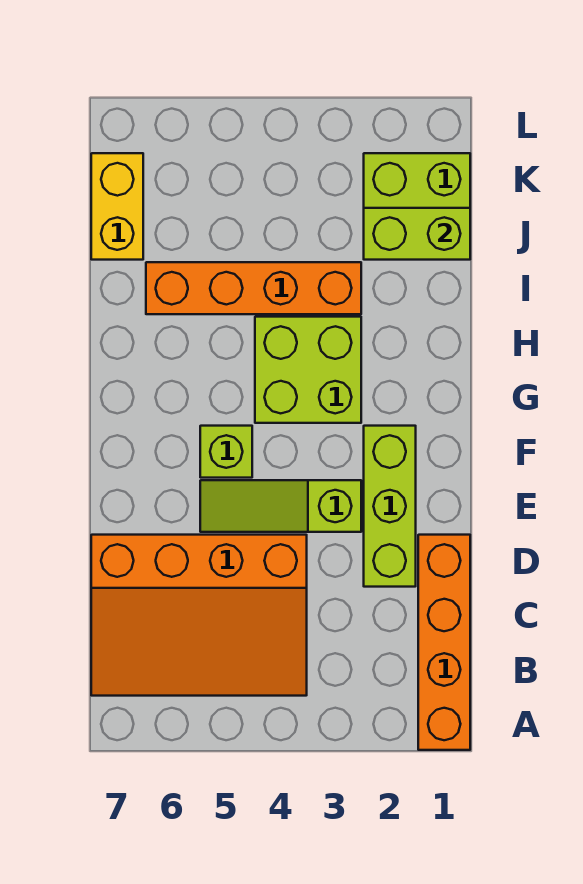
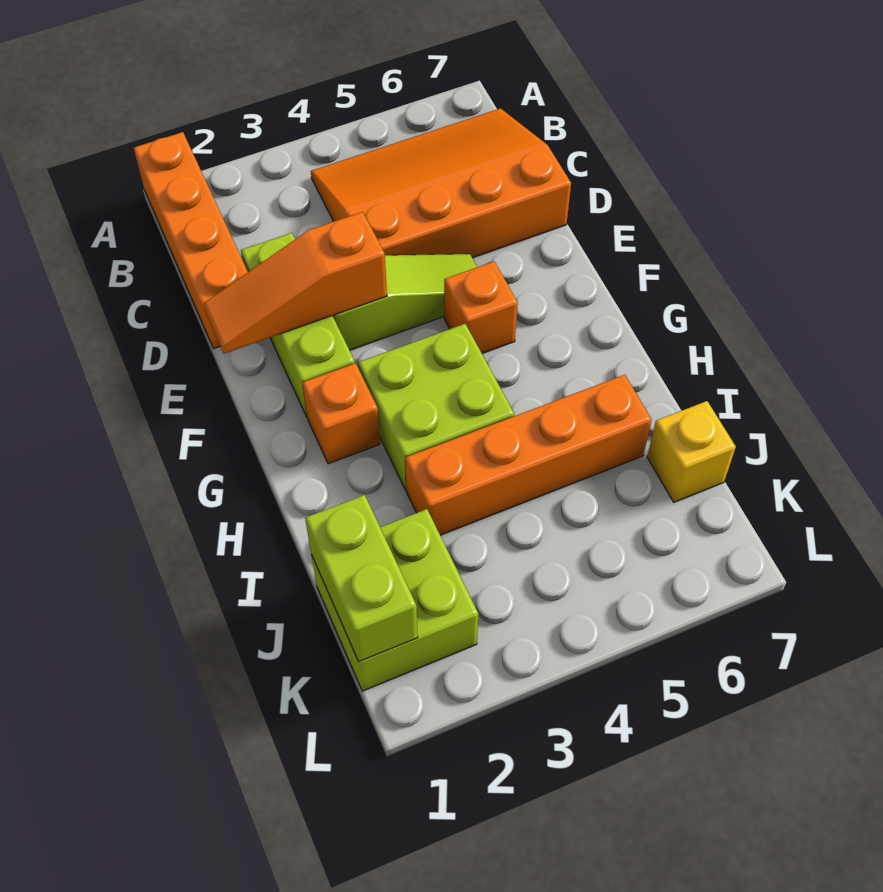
none -> orange 1x3 slope [203,212,387,354]
lime 1x1 brick [200,426,252,478] -> orange 1x1 brick [444,262,518,353]
none -> orange 1x1 brick [302,363,380,464]
lime 1x2 brick [364,208,470,260] -> lime 1x2 brick turned to [305,495,418,662]
yellow 1x2 brick [91,153,143,260] -> yellow 1x1 brick [647,401,736,502]

